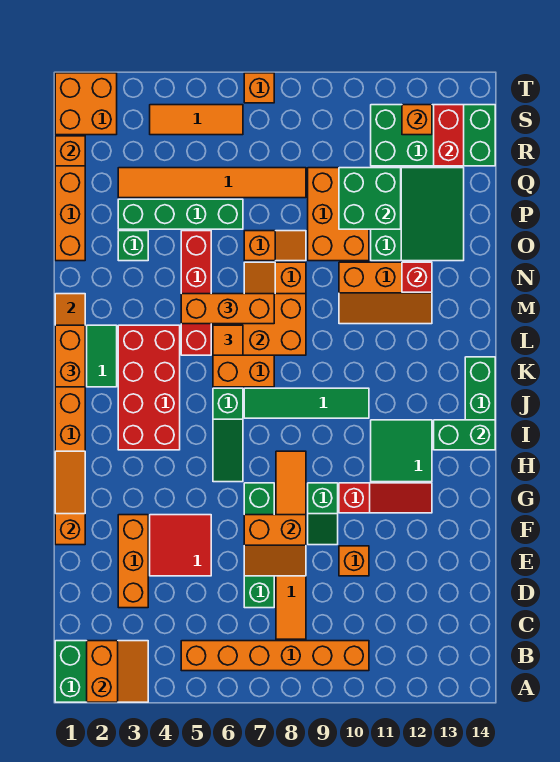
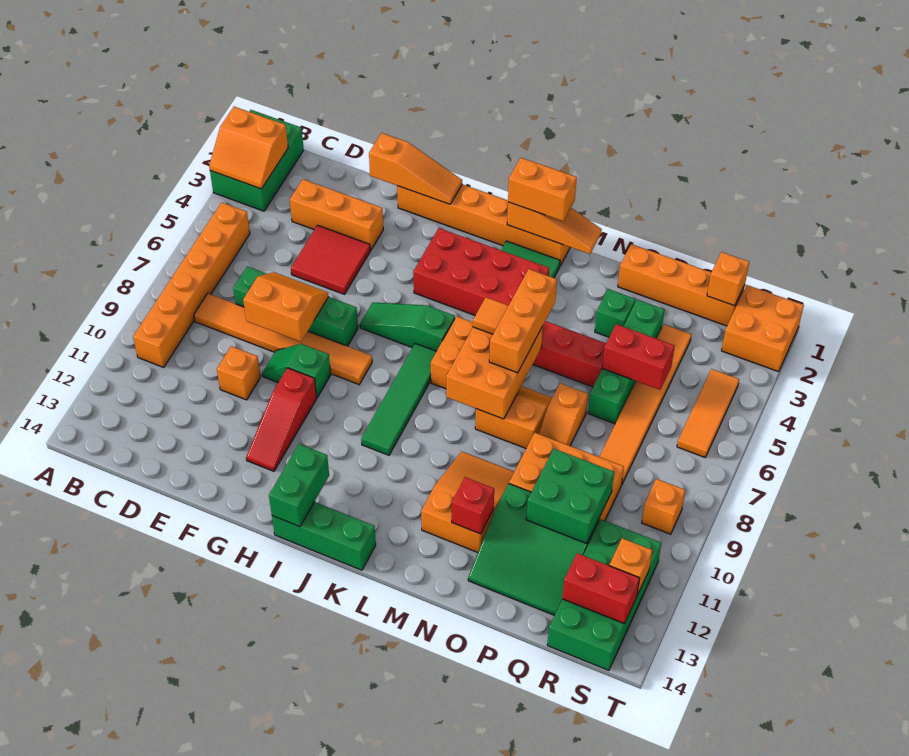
orange 2x2 slope [244,515,306,576] -> orange 2x2 slope turned to [243,272,329,342]
green 2x2 tile [371,420,432,482] -> none
orange 2x3 slope [339,262,432,324] -> orange 2x3 slope turned to [421,452,514,552]
none -> red 1x2 brick [602,324,675,390]
orange 1x1 brick [244,73,274,103] -> orange 1x1 brick moved to [642,479,685,534]

